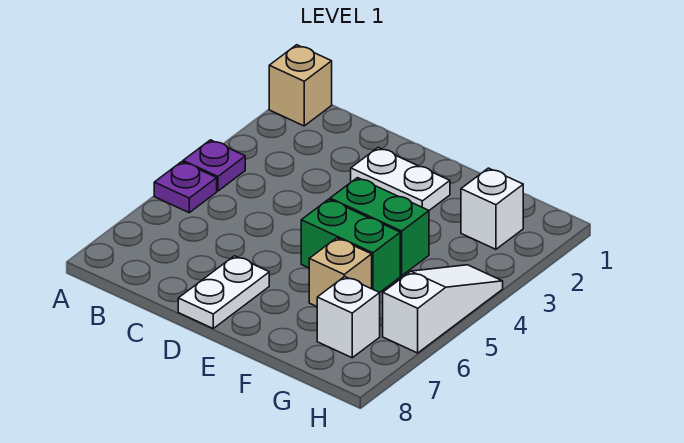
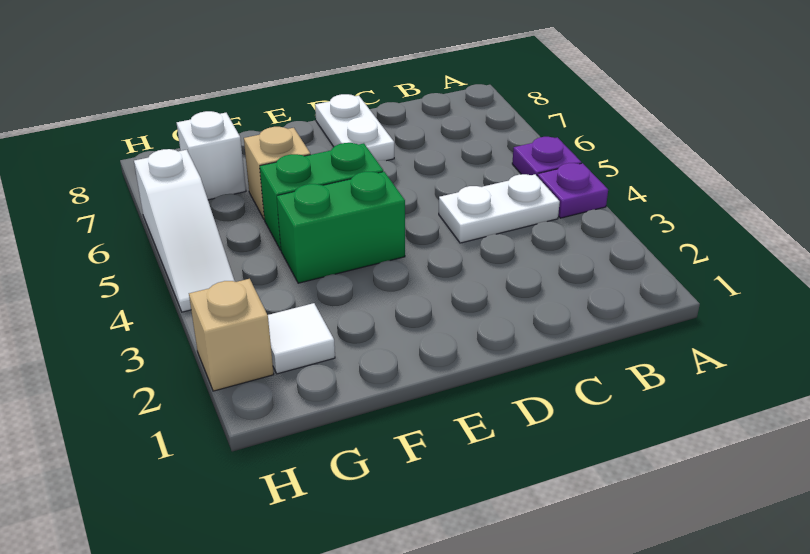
tan 1x1 brick [269,45,332,126] -> tan 1x1 brick moved to [189,279,274,391]
white 1x2 plate [351,147,450,210] -> white 1x2 plate moved to [439,174,560,243]
white 1x1 brick [461,168,523,249] -> white 1x1 tile [268,303,335,374]

